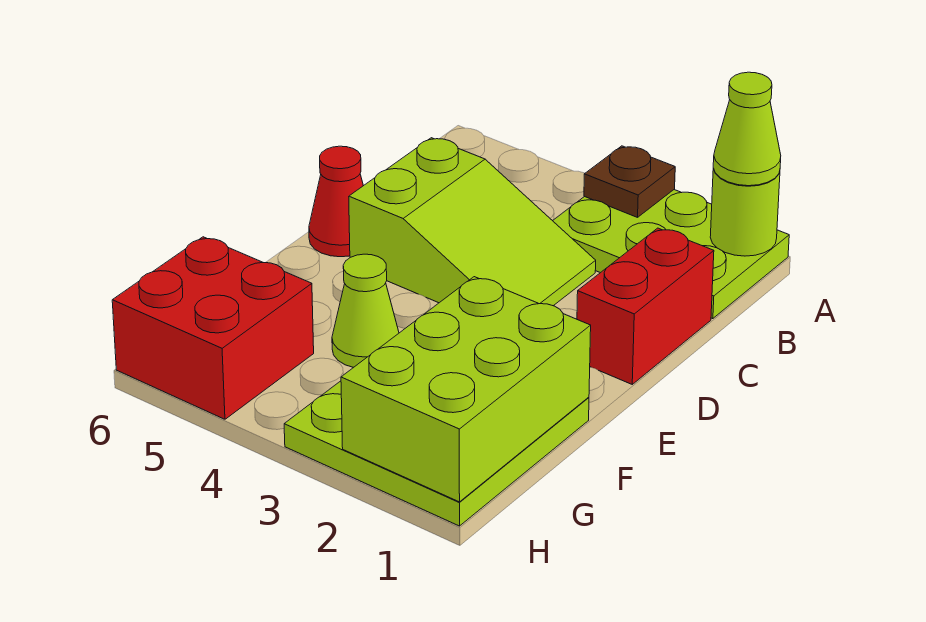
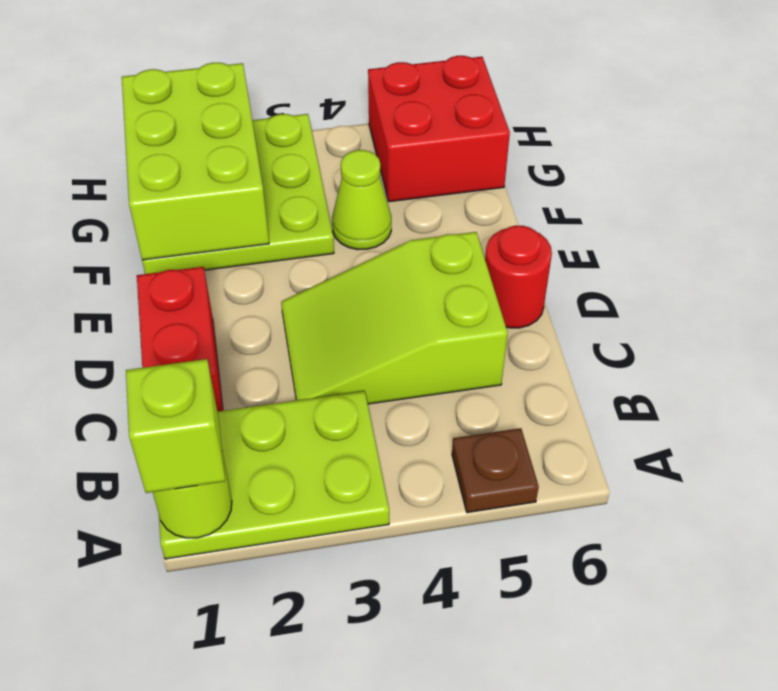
lime 1x1 cone [713,72,781,186] -> lime 1x1 brick [126,359,225,493]
brown 1x1 plate [584,146,675,217] -> brown 1x1 plate moved to [452,428,539,513]
red 1x1 cone [309,146,363,257] -> red 1x1 round brick [485,226,552,328]

